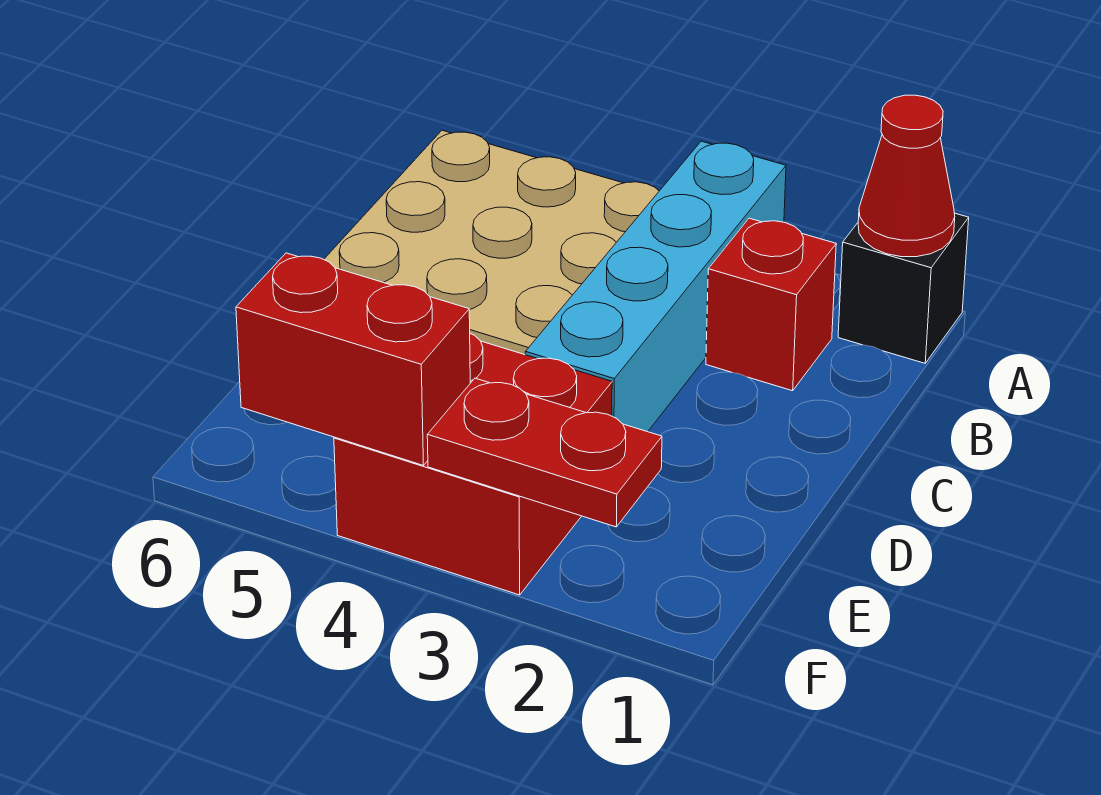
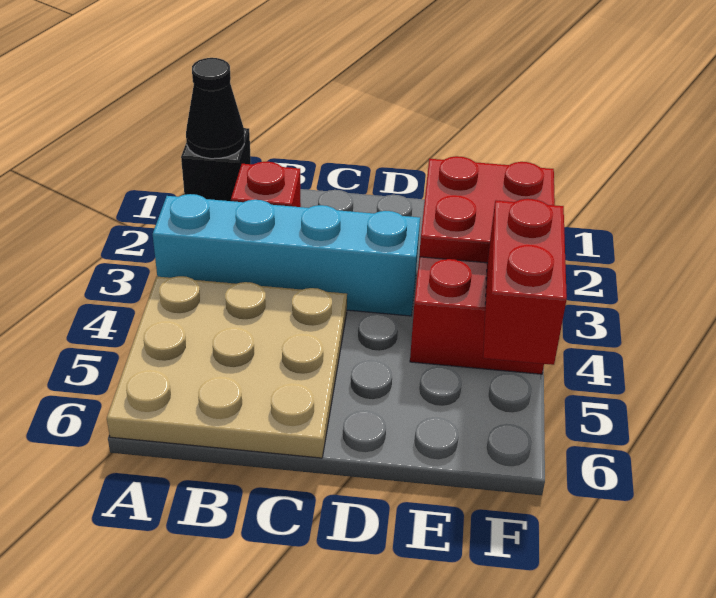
red 1x1 cone [858,95,955,257] -> black 1x1 cone [186,58,244,159]
red 1x2 plate [427,378,662,527] -> red 2x2 plate [419,156,555,263]

